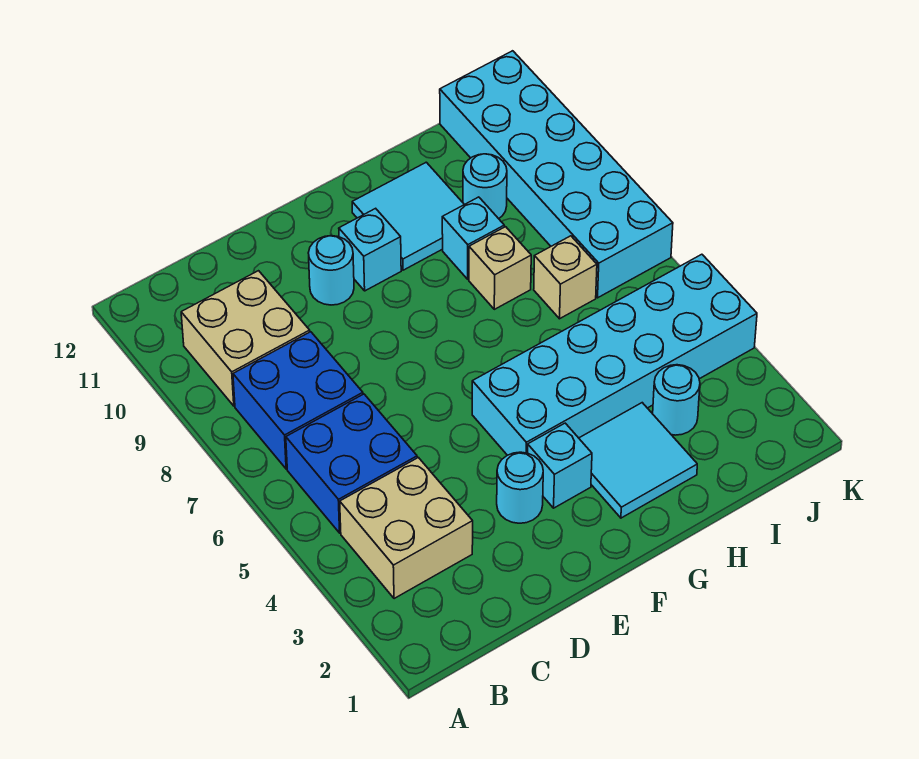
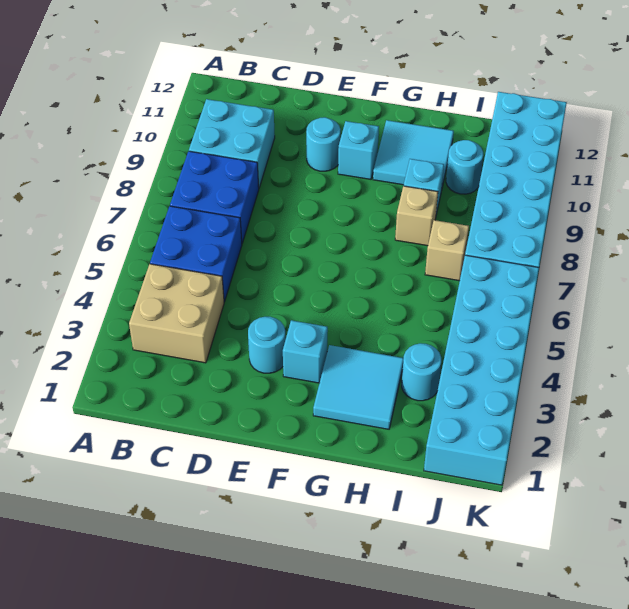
tan 2x2 brick [181,271,310,406] -> cyan 2x2 brick [189,99,275,188]
cyan 2x6 brick [472,254,757,455] -> cyan 2x6 brick turned to [424,255,539,485]

